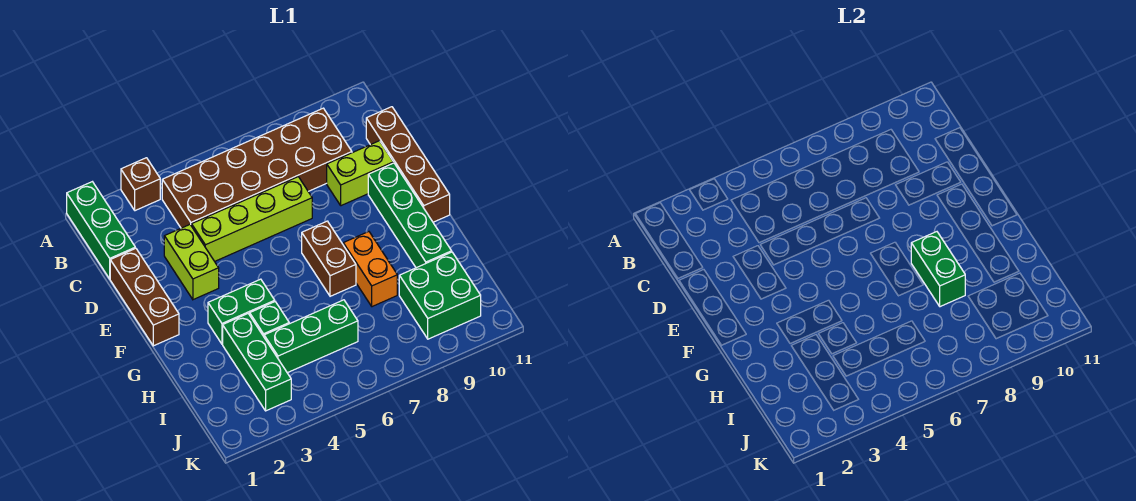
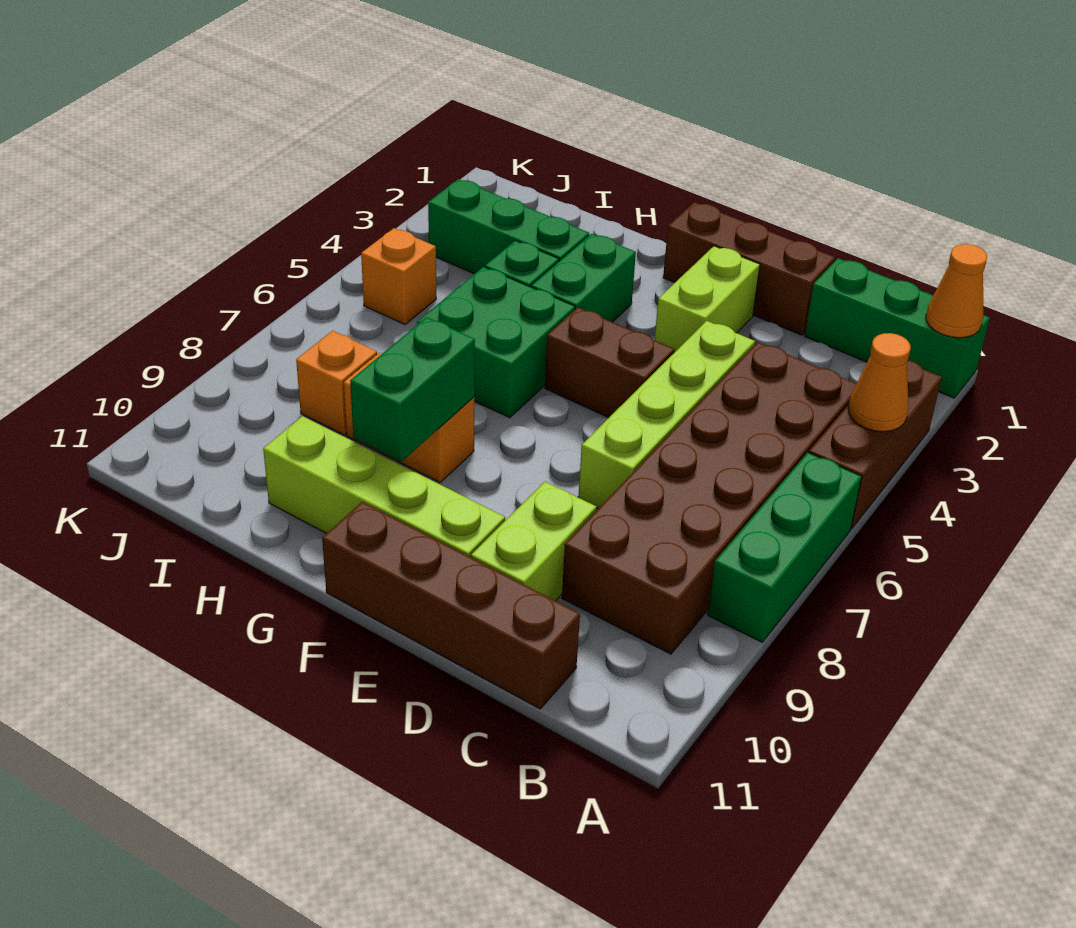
none -> orange 1x1 cone [926,244,987,338]
brown 1x1 brick [121,158,160,211] -> brown 1x3 brick [809,360,942,529]
none -> orange 1x1 cone [848,333,911,432]
lime 1x2 brick [164,225,219,300] -> lime 1x2 brick turned to [655,246,760,353]
green 1x4 brick [368,163,452,268] -> lime 1x4 brick [263,416,505,557]
brown 1x2 brick [302,221,356,296] -> brown 1x2 brick moved to [545,307,674,418]
green 1x2 brick [911,232,965,307] -> green 1x2 brick turned to [350,317,475,462]
green 1x3 brick [264,300,358,373] -> green 1x3 brick moved to [708,453,862,642]
none -> orange 1x1 brick [296,331,377,435]
green 2x2 brick [399,252,481,339] -> green 2x2 brick moved to [417,267,575,418]
none -> orange 1x1 brick [361,228,436,324]

